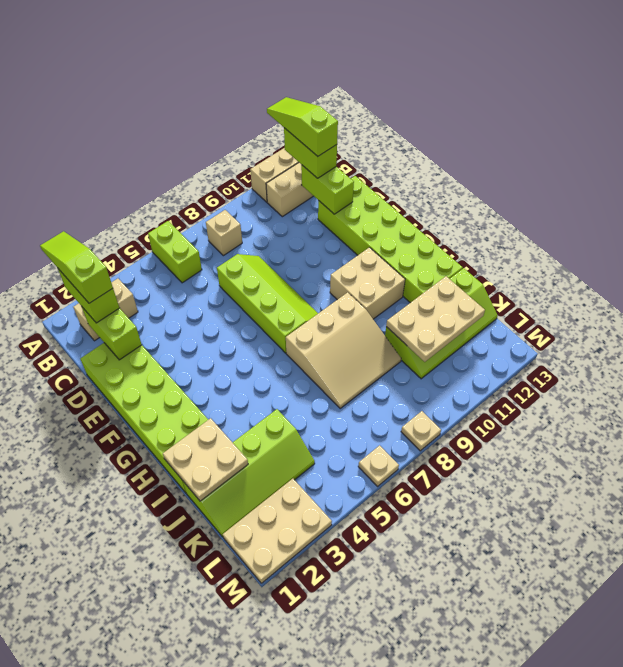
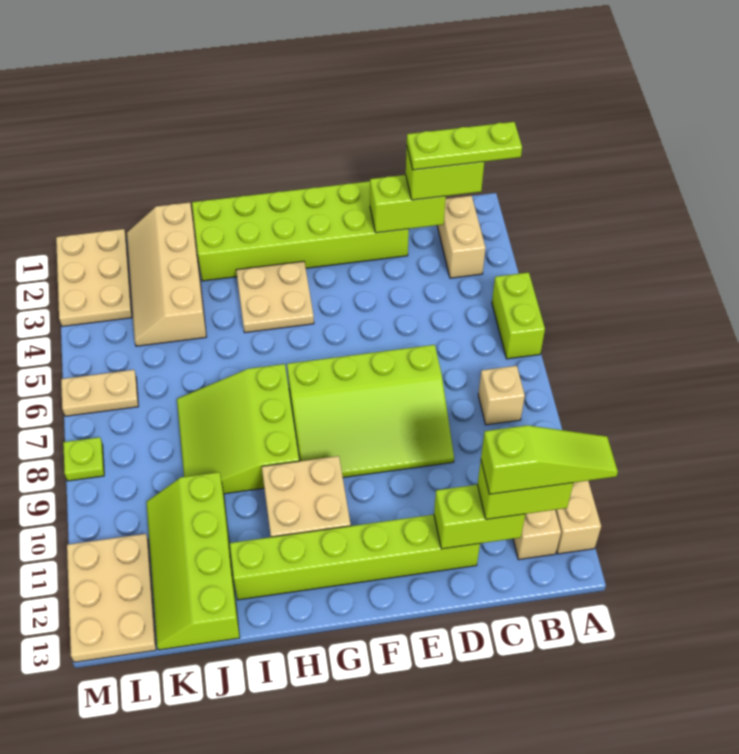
lime 1x3 slope [40,231,113,303] -> lime 1x3 plate [407,122,522,170]
lime 1x2 brick [148,221,202,283] -> lime 1x2 brick turned to [492,272,545,359]
lime 2x4 slope [217,254,318,353] -> lime 3x4 slope [287,345,454,477]
lime 2x6 brick [318,176,463,303] -> lime 1x6 brick [230,515,480,600]
tan 3x3 slope [286,292,401,408] -> lime 3x3 slope [177,364,299,494]
tan 2x2 plate [163,418,248,501] -> tan 2x2 plate moved to [236,261,314,333]
lime 2x4 slope [183,409,315,537] -> tan 2x4 slope [127,202,206,346]
tan 2x3 plate [386,276,485,362] -> tan 2x3 plate moved to [67,534,156,662]
tan 1x1 plate [358,445,399,486] -> tan 1x2 plate [61,370,138,416]
tan 1x1 plate [401,411,441,451] -> lime 1x1 plate [63,437,104,481]

